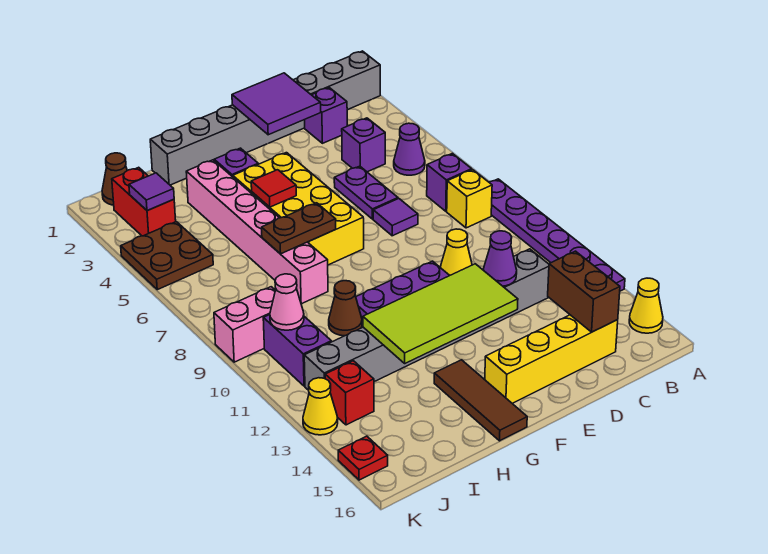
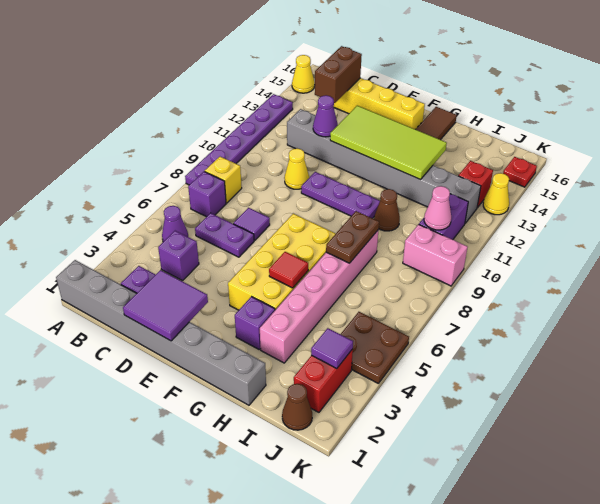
purple 1x2 plate [334,166,398,219] -> purple 1x2 plate turned to [195,213,254,257]
brown 1x2 plate [262,203,336,254] -> brown 1x2 plate turned to [326,211,379,263]

